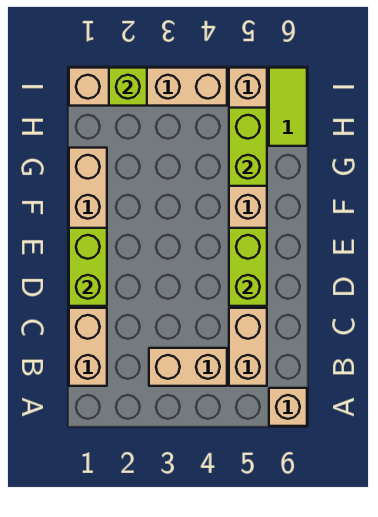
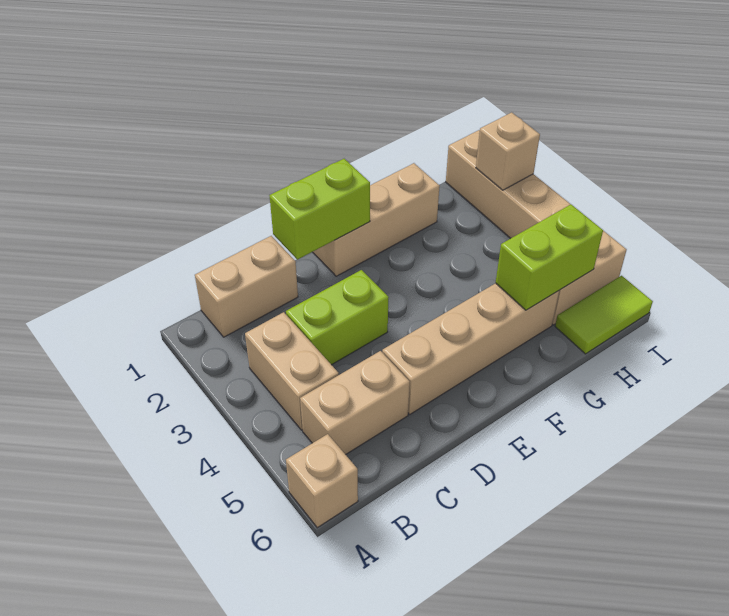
lime 1x2 brick [229,228,267,306] -> lime 1x2 brick moved to [286,270,389,365]
lime 1x1 brick [109,68,147,106] -> tan 1x1 brick [476,112,540,190]

